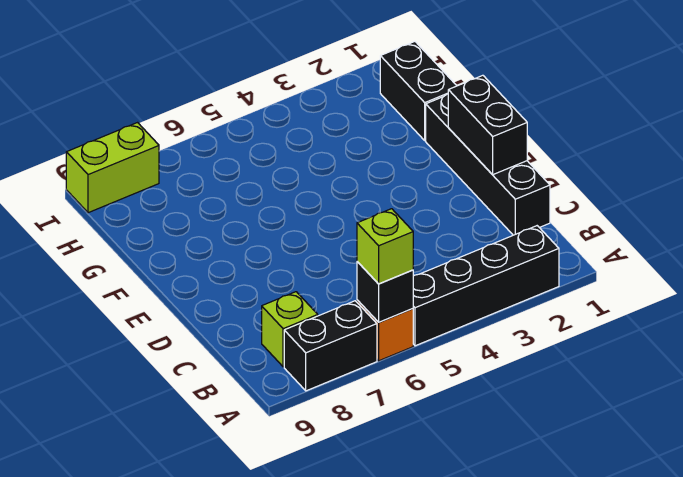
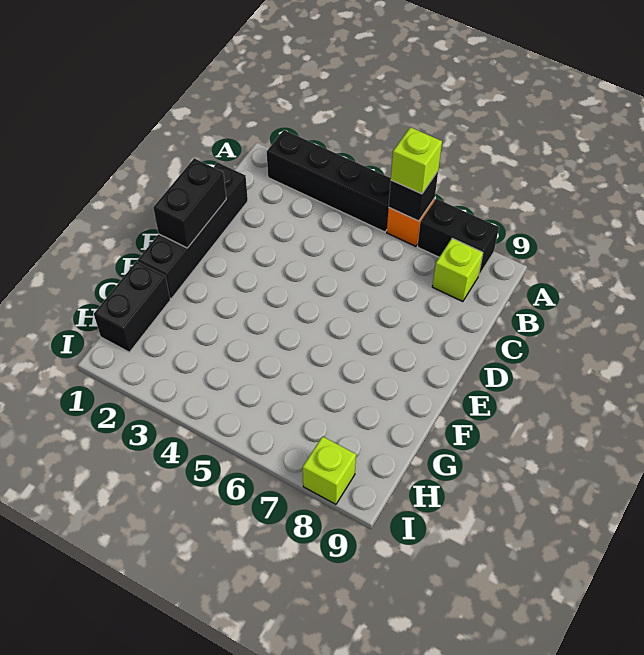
lime 1x2 brick [66,123,159,213] -> lime 1x1 brick [303,436,356,504]

